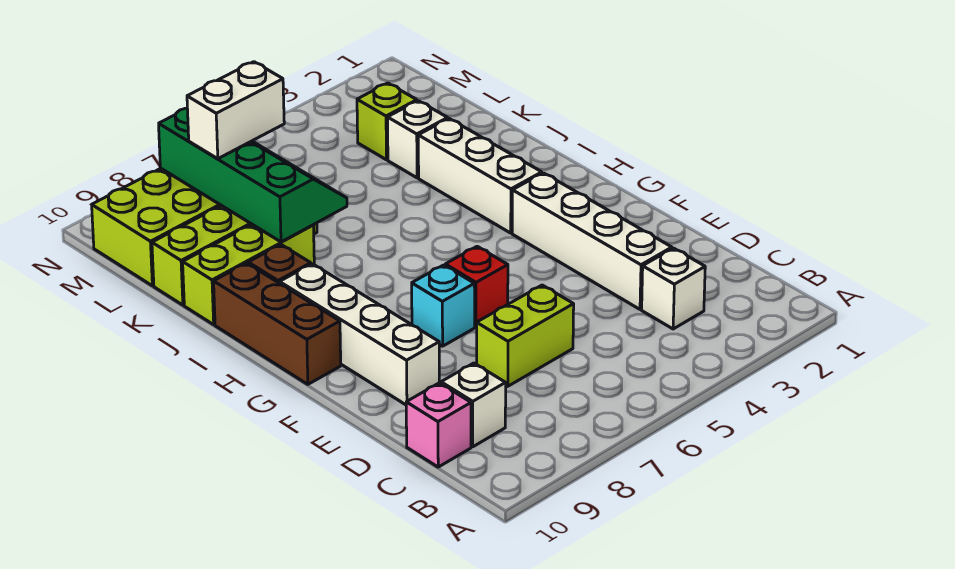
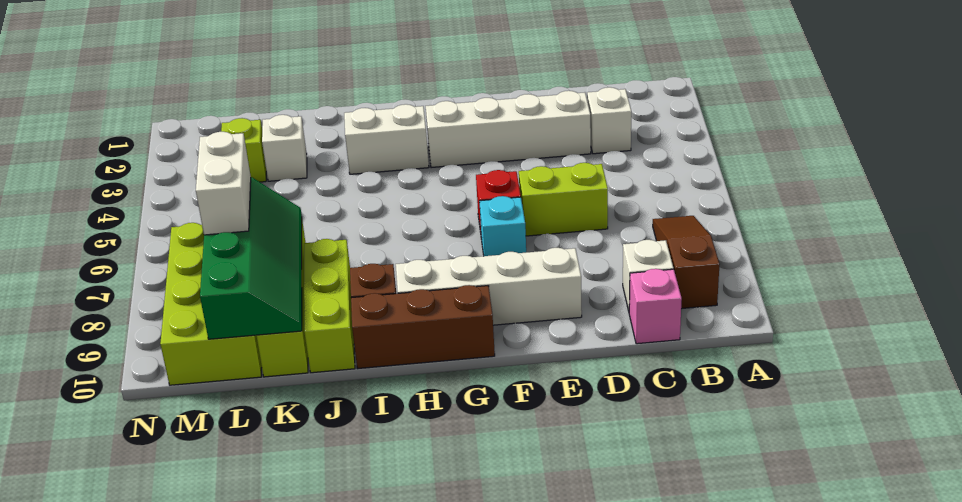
none -> brown 1x3 slope [653,216,720,309]
lime 1x2 brick [477,285,574,386] -> lime 1x2 brick turned to [519,163,608,236]
white 1x3 brick [418,119,542,233] -> white 1x2 brick [344,104,429,174]
green 2x4 slope [159,108,347,242] -> green 2x4 slope turned to [200,177,302,339]

